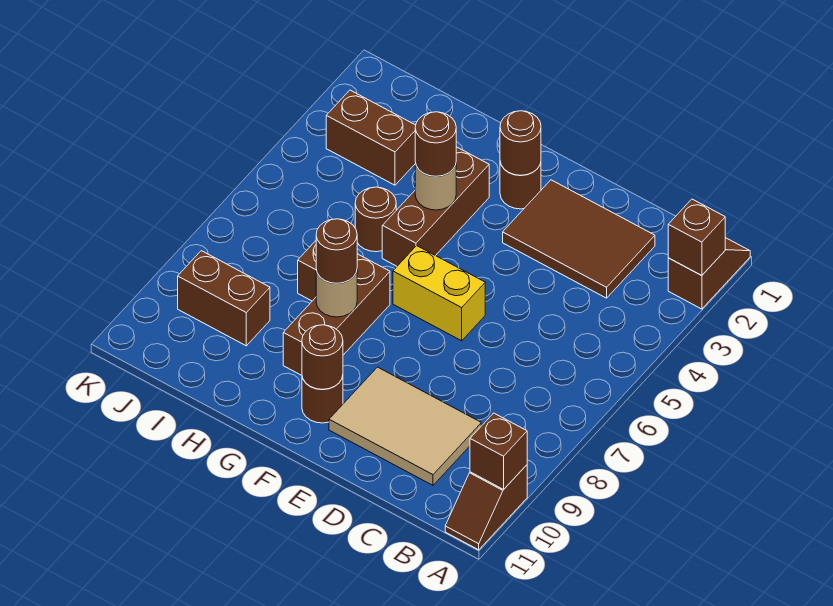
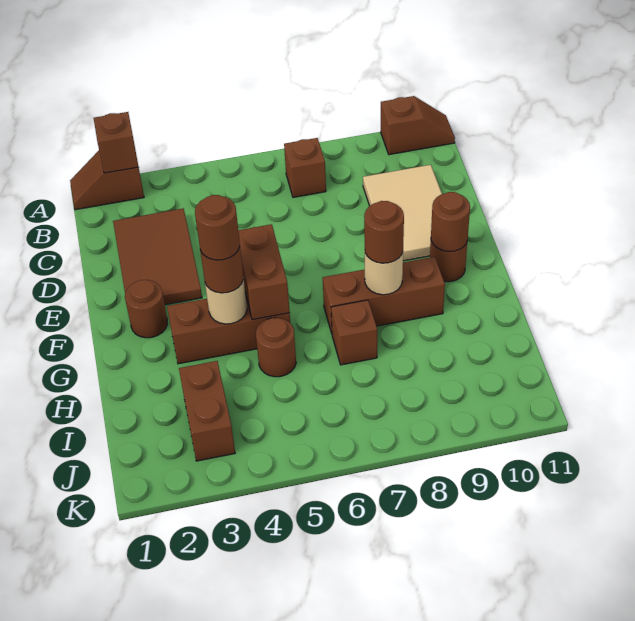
brown 1x1 brick [470,413,527,489] -> brown 1x1 brick moved to [284,138,326,197]
yellow 1x2 brick [393,246,485,341] -> none
brown 1x1 round brick [500,111,541,175] -> brown 1x1 round brick moved to [195,195,240,260]
brown 1x2 brick [178,251,270,346] -> brown 1x2 brick moved to [238,224,290,320]

